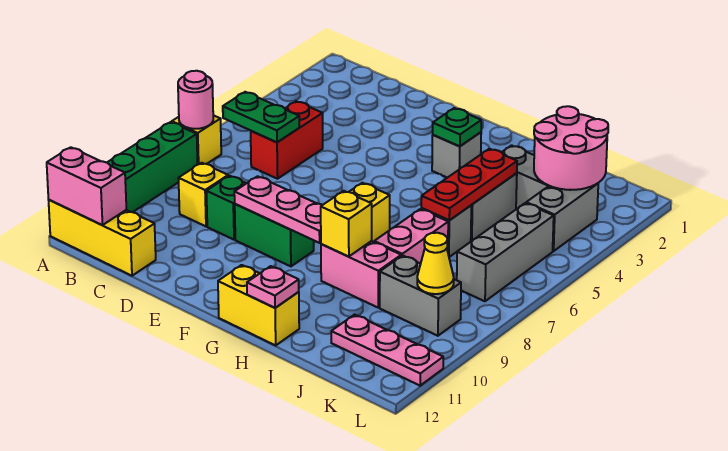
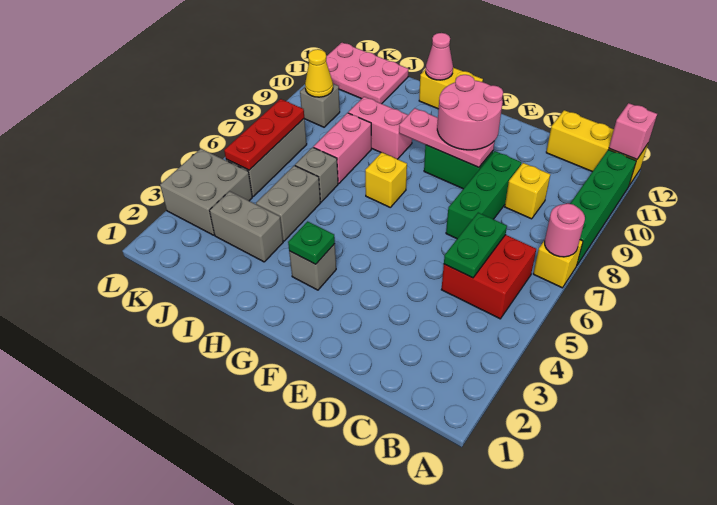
pink 1x2 brick [47,147,126,225] -> pink 1x1 brick [609,103,657,159]
green 1x2 plate [223,92,299,142] -> green 1x2 plate turned to [444,213,507,278]
red 1x2 brick [251,101,323,179] -> red 2x2 brick [441,235,536,319]
green 1x1 brick [206,176,246,240] -> green 1x3 brick [446,151,521,239]
yellow 1x1 brick [321,191,372,257] -> none
pink 1x1 plate [247,266,299,308] -> pink 1x1 cone [426,33,453,80]
red 1x3 plate [421,149,517,220] -> red 1x3 plate moved to [224,99,304,170]
pink 2x2 round brick [534,106,608,190] -> pink 2x2 round brick moved to [437,75,503,150]
grey 1x2 brick [380,256,461,336] -> grey 1x1 brick [300,84,340,127]
pink 1x3 plate [331,315,443,386] -> pink 2x3 plate [326,43,408,104]
grey 1x2 brick [526,183,598,251] -> grey 2x2 brick [160,149,252,235]

